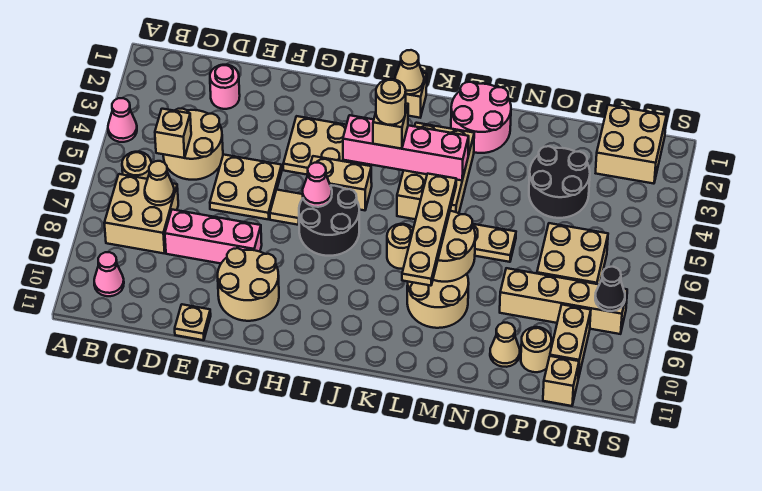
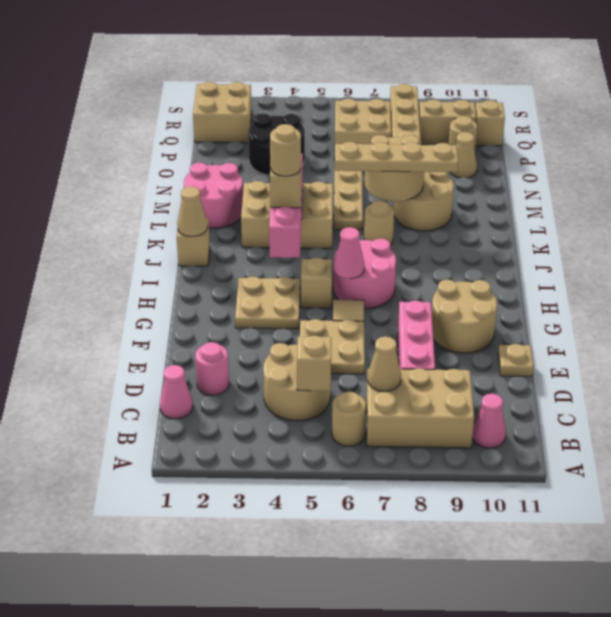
pink 1x1 cone [108,98,137,142] -> pink 1x1 cone moved to [160,365,193,419]
tan 2x2 brick [104,174,178,253] -> tan 2x3 brick [366,368,474,448]
tan 1x2 brick [311,156,372,210] -> tan 1x1 brick [301,258,332,308]
black 2x2 round brick [299,185,359,256] -> pink 2x2 round brick [333,238,396,309]
black 1x1 cone [595,267,625,311] -> none

